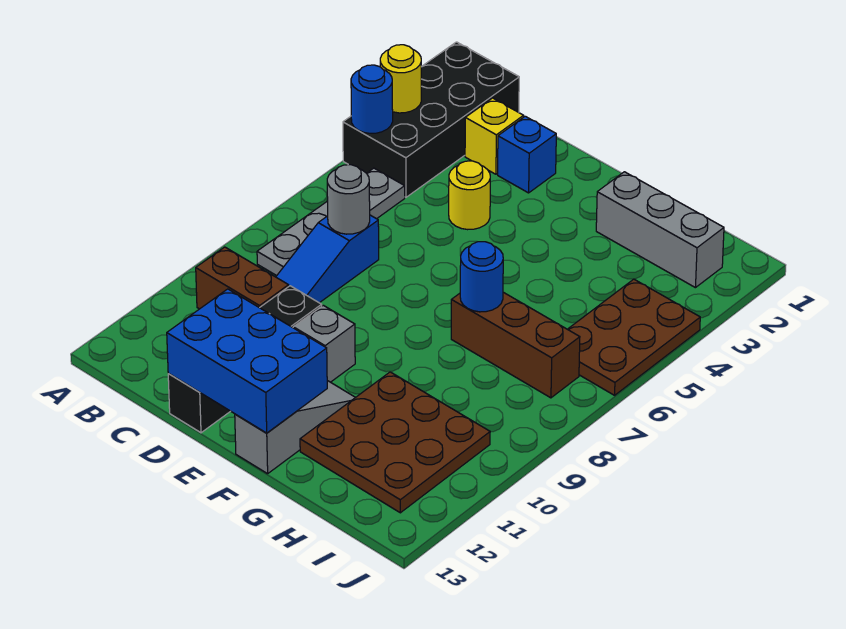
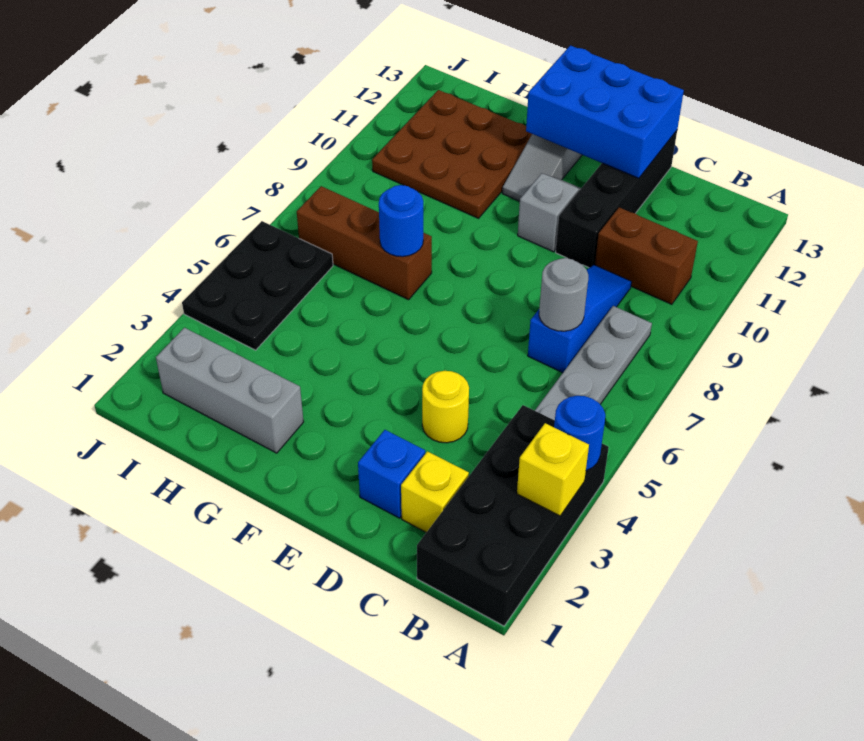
yellow 1x1 round brick [380,45,421,113] -> yellow 1x1 brick [517,423,589,516]
brown 2x3 plate [568,279,700,395] -> black 2x3 plate [182,221,333,350]

